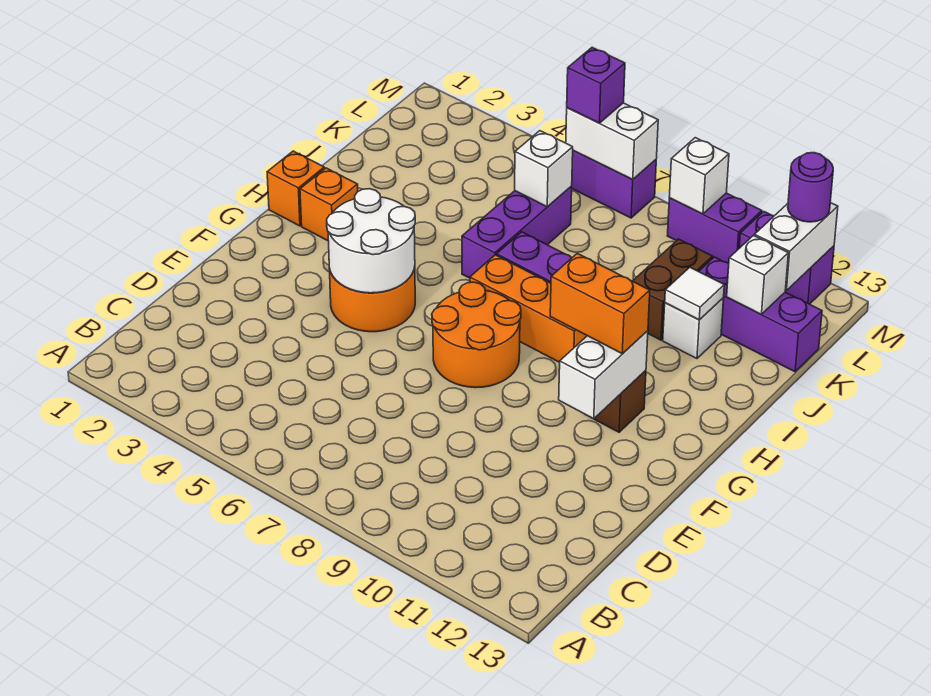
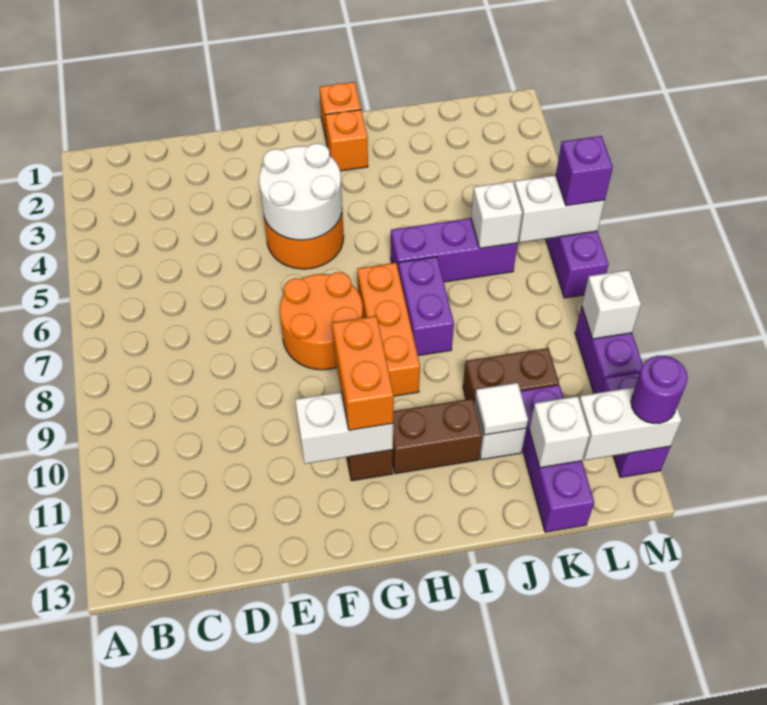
none -> brown 1x2 brick [393,399,482,474]
white 1x2 brick [566,103,658,179] -> white 1x2 brick turned to [514,175,605,242]

